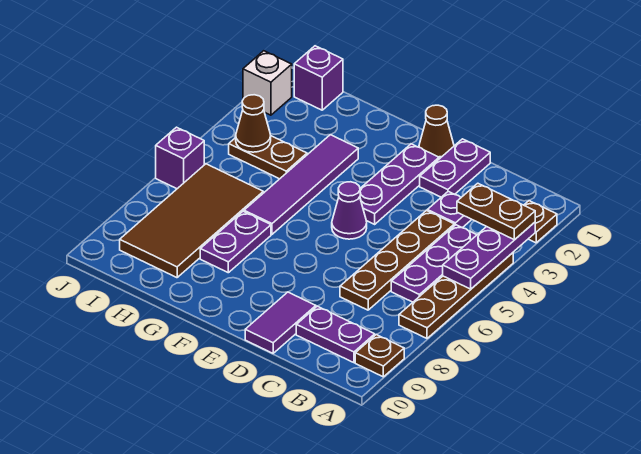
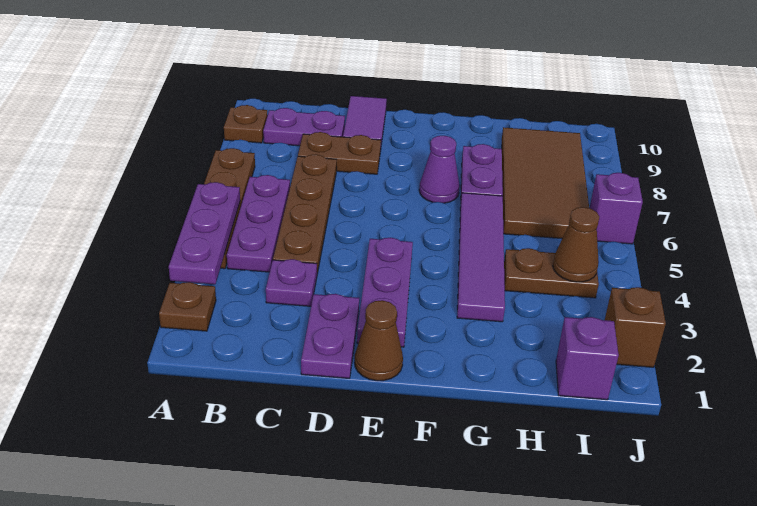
brown 1x2 plate [457,183,535,240] -> brown 1x2 plate moved to [298,132,381,174]
purple 1x1 cone [332,182,367,239] -> purple 1x1 cone moved to [419,136,460,203]
white 1x1 brick [243,51,292,115] -> brown 1x1 brick [605,287,666,367]

